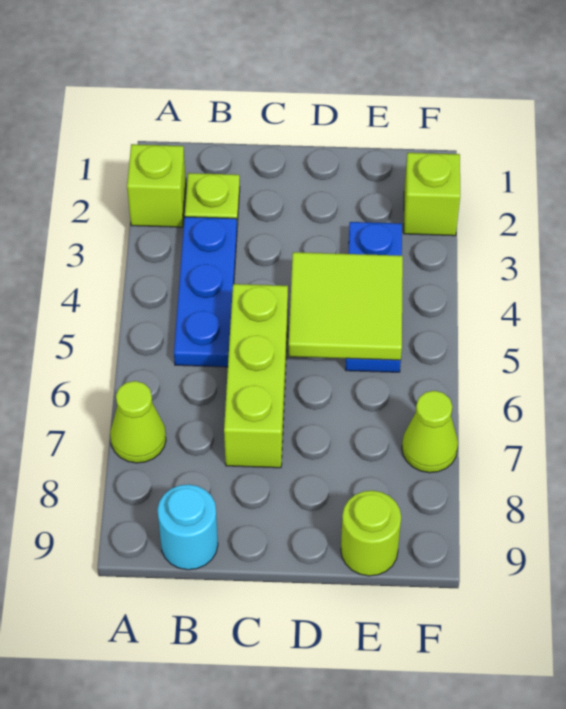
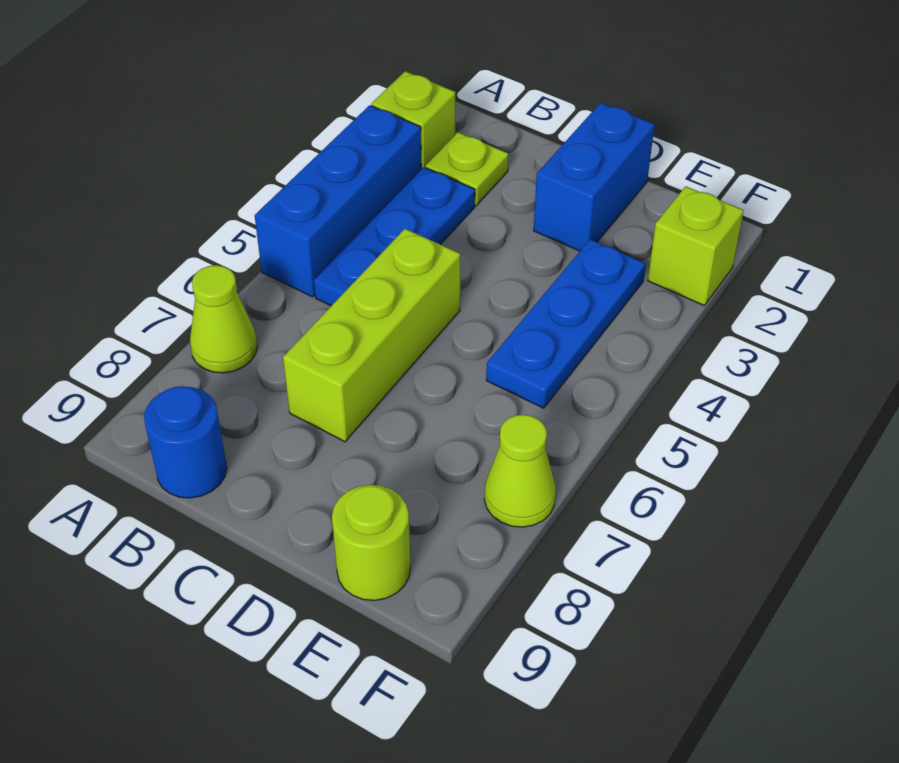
none -> blue 1x3 brick [255,105,421,297]
cyan 1x1 round brick [157,484,218,570] -> blue 1x1 round brick [144,386,227,498]
none -> blue 1x2 brick [534,103,654,251]
lime 2x2 tile [289,252,403,360] -> none

